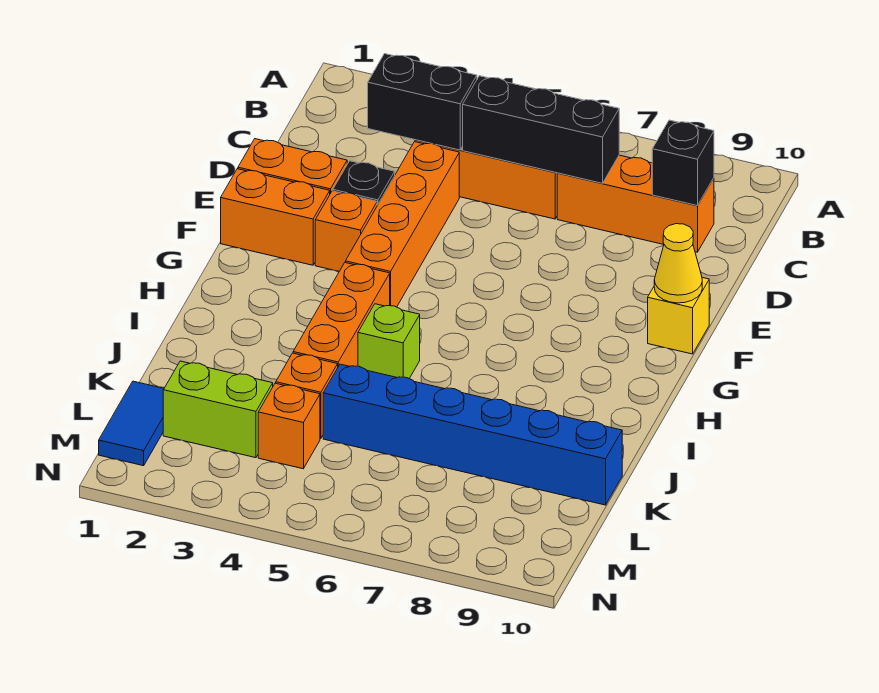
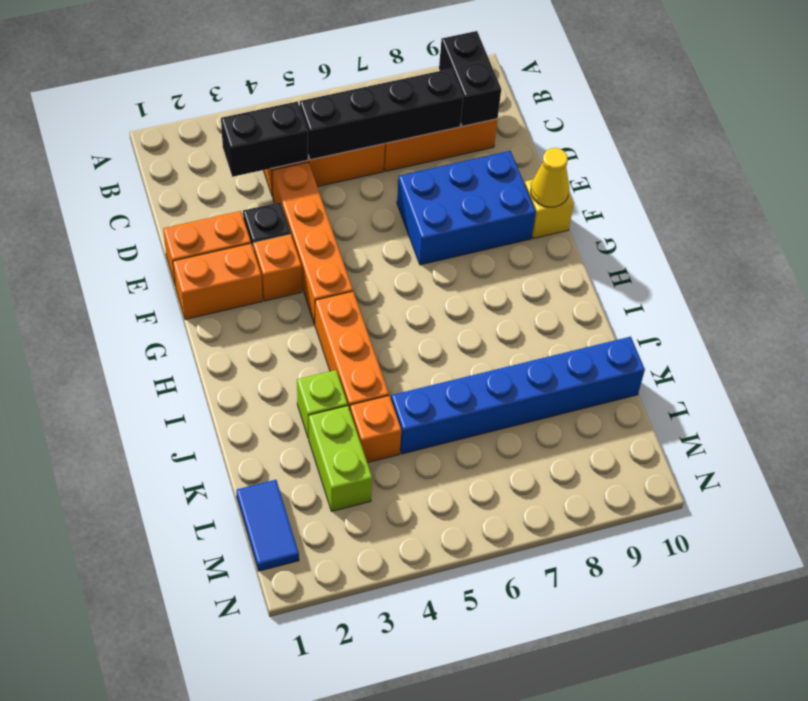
black 1x3 brick [463,76,619,183] -> black 1x4 brick [300,69,463,160]
black 1x1 brick [652,120,714,206] -> black 1x2 brick [439,31,501,126]
none -> blue 2x3 brick [397,151,536,265]
lime 1x1 brick [358,304,420,378] -> lime 1x1 brick moved to [297,370,348,438]
lime 1x2 brick [163,361,273,458] -> lime 1x2 brick turned to [309,406,372,511]
orange 1x1 brick [258,383,320,469] -> none

